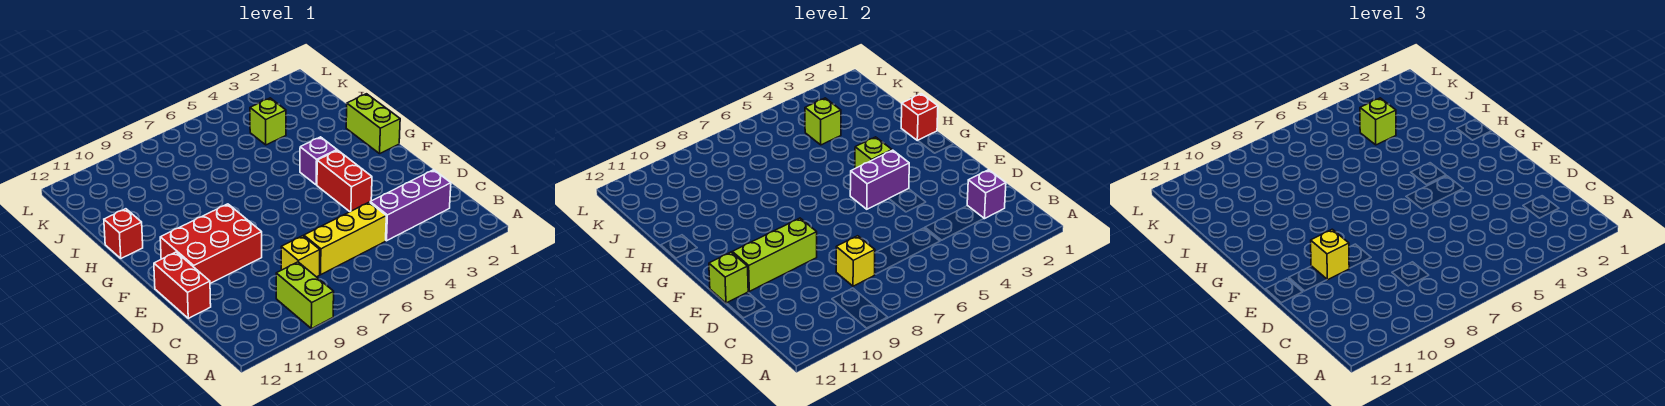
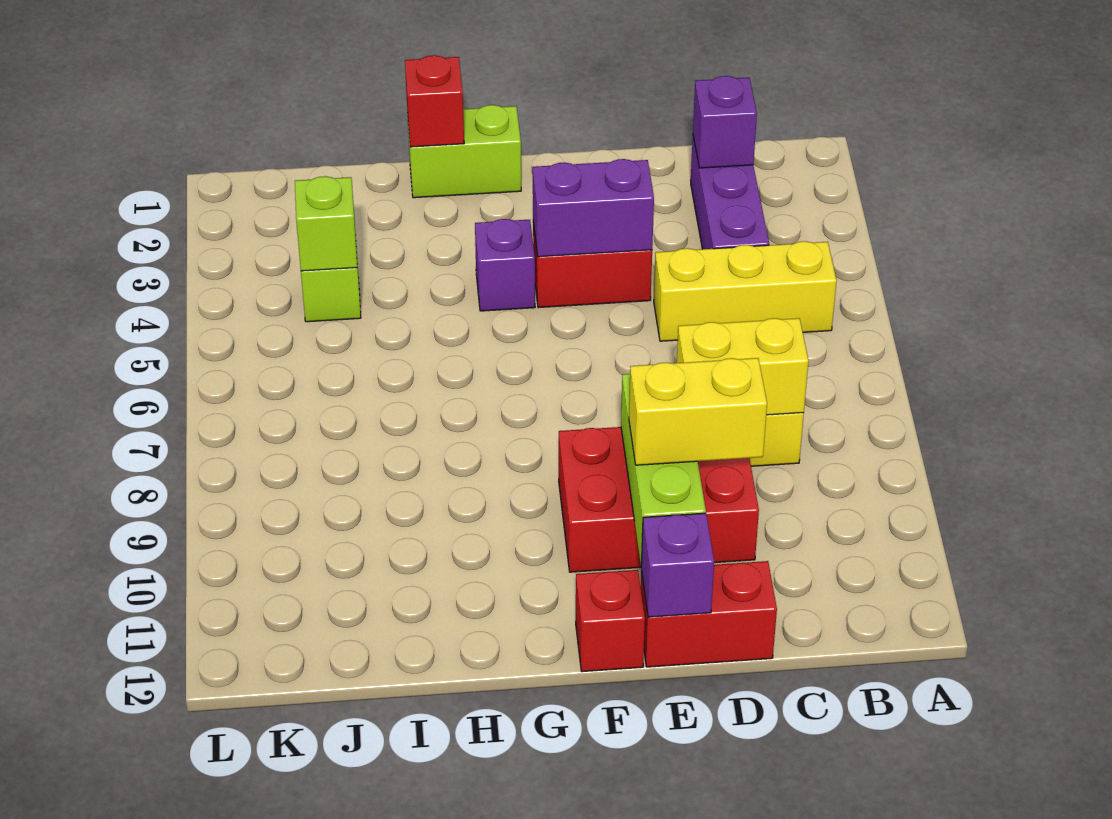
lime 1x2 brick [276,262,334,329] -> none
yellow 1x3 brick [304,202,386,275] -> yellow 1x3 brick turned to [654,241,837,341]
yellow 1x1 brick [836,236,875,286] -> yellow 1x2 brick [677,318,809,415]
red 2x3 brick [160,204,262,283] -> red 2x3 brick turned to [559,427,759,572]
yellow 1x1 brick [1311,229,1349,280] -> yellow 1x2 brick [629,358,767,465]
lime 1x1 brick [709,252,748,303] -> purple 1x1 brick [641,513,714,617]
purple 1x2 brick [850,150,909,209] -> purple 1x2 brick turned to [533,159,654,257]
lime 1x1 brick [855,137,892,168] -> none
red 1x1 brick [104,209,143,258] -> red 1x1 brick moved to [576,570,645,672]
lime 1x1 brick [1360,98,1396,145] -> none

